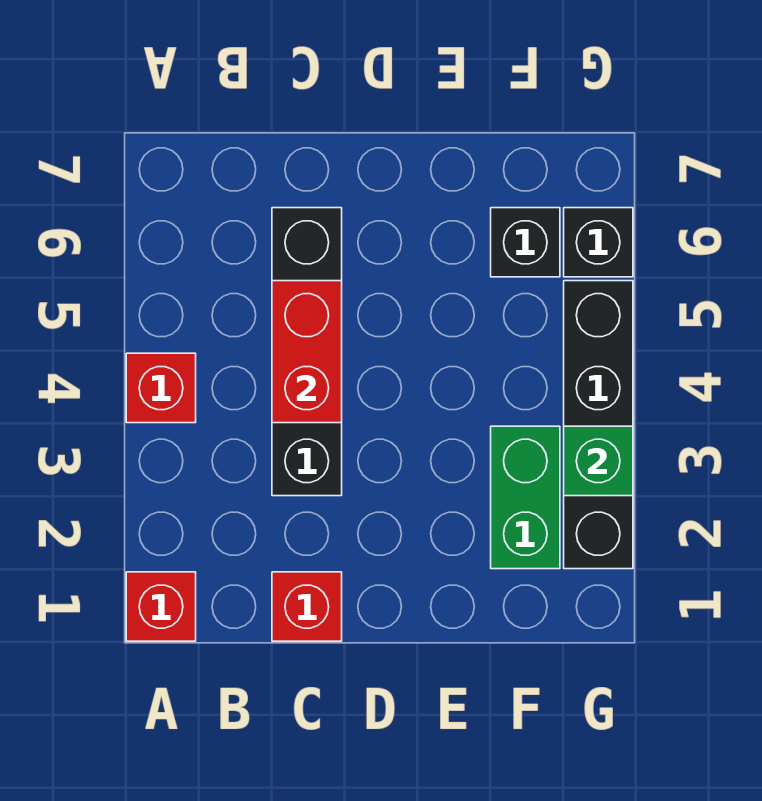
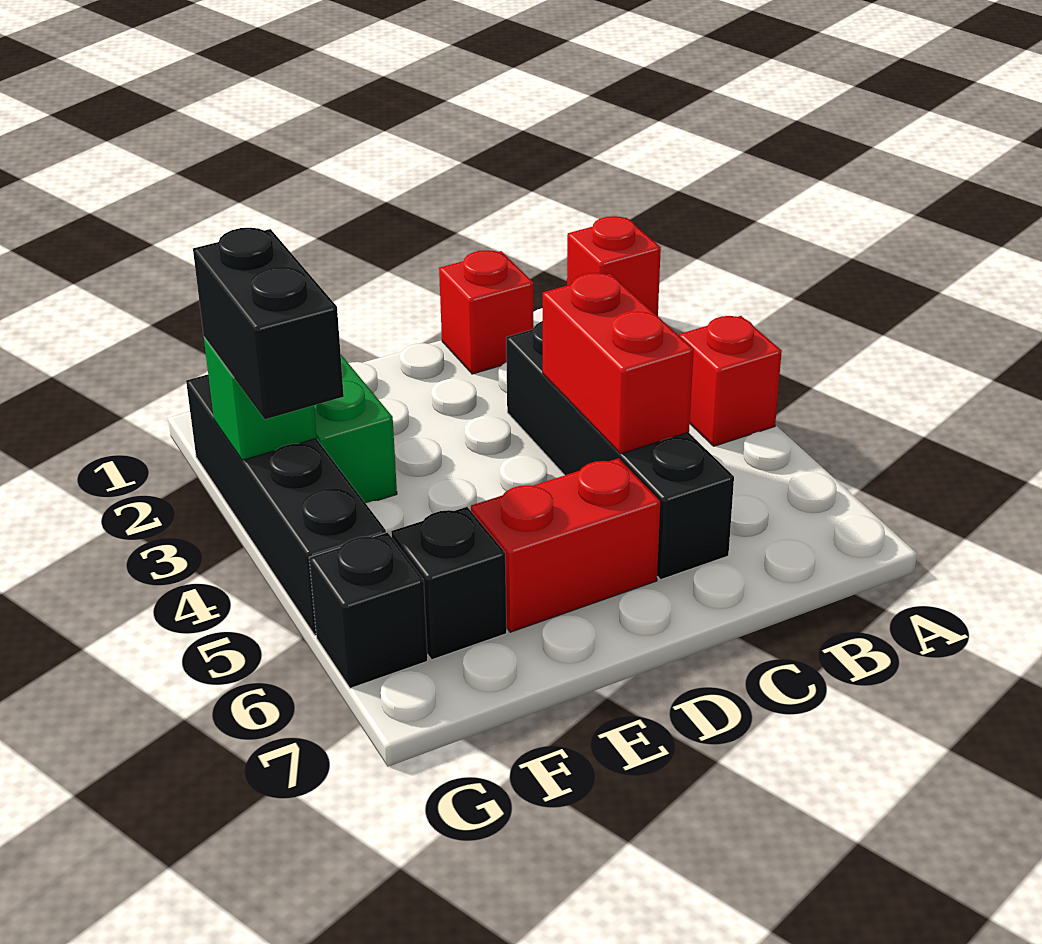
none -> red 1x2 brick [471,458,660,632]
none -> black 1x2 brick [193,228,344,419]

